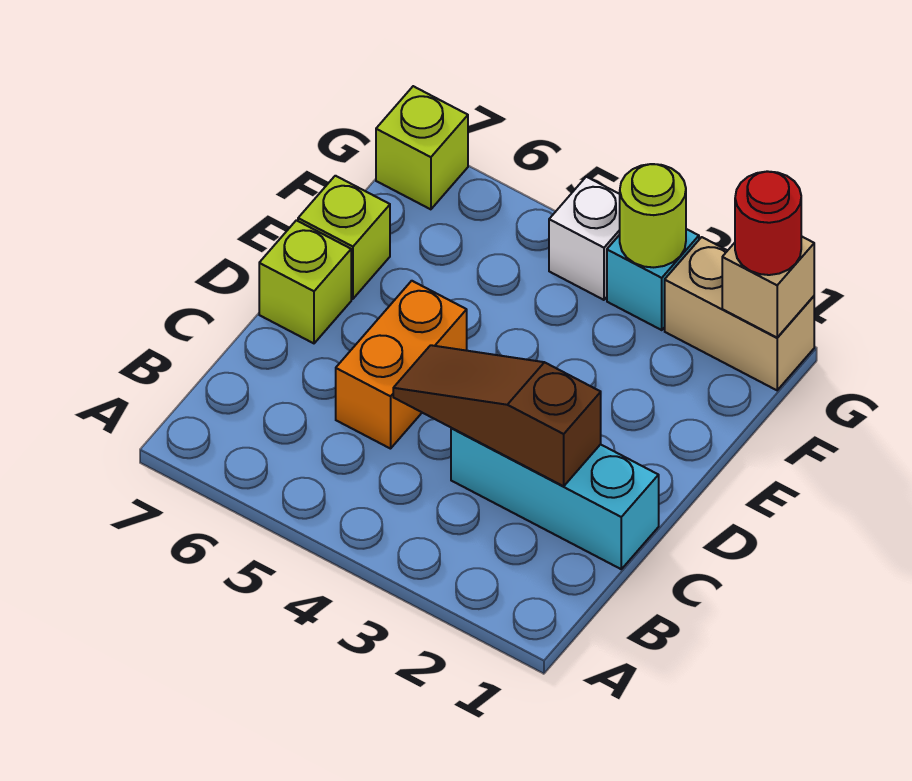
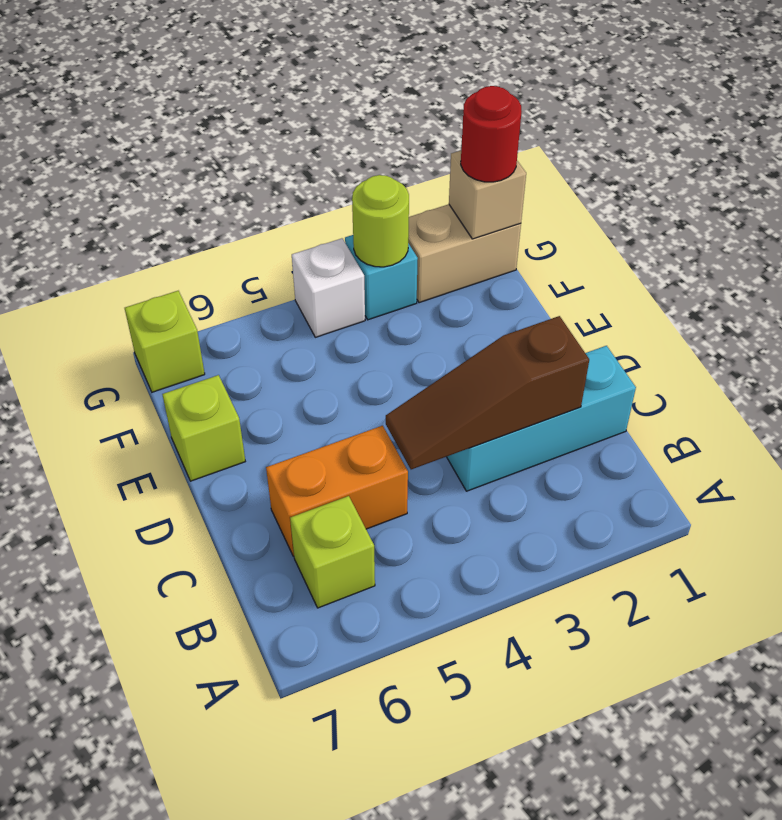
orange 1x2 brick [336,281,467,449] -> orange 1x2 brick turned to [266,426,408,556]
lime 1x1 brick [259,220,351,343] -> lime 1x1 brick moved to [290,496,375,608]

